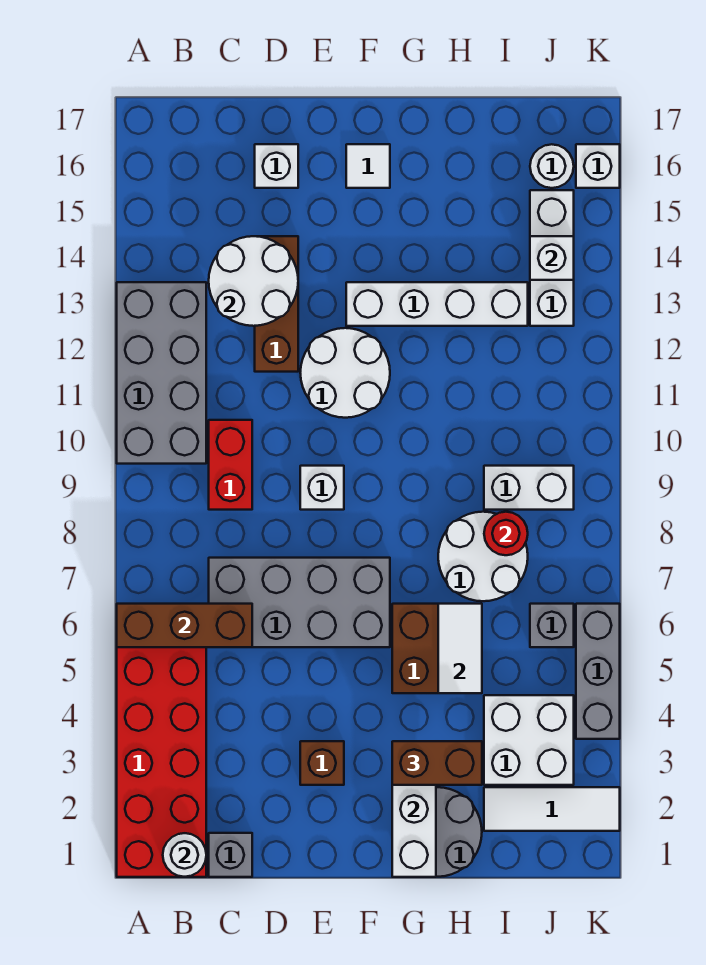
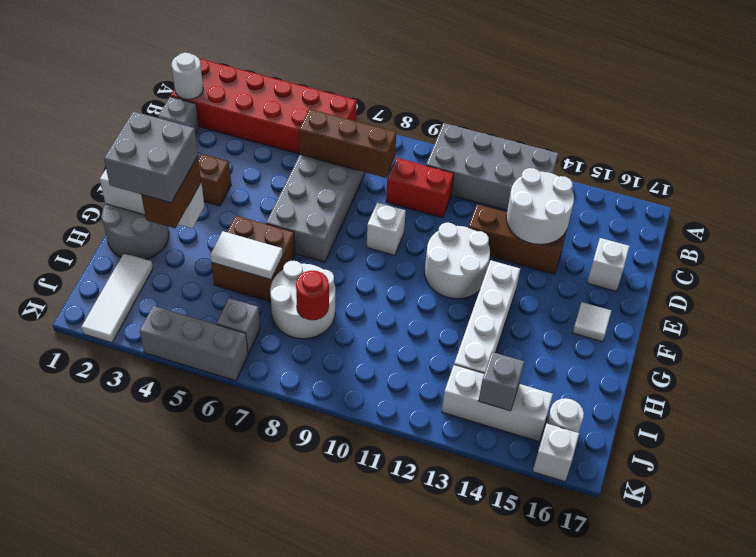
brown 1x3 brick [117,604,252,647] -> brown 1x3 brick turned to [299,109,397,178]
none -> grey 2x2 brick [104,111,198,203]
white 2x2 brick [484,695,574,785] -> none
white 1x2 brick [484,466,574,510] -> none
white 1x1 brick [530,236,574,280] -> grey 1x1 brick [478,352,524,411]

